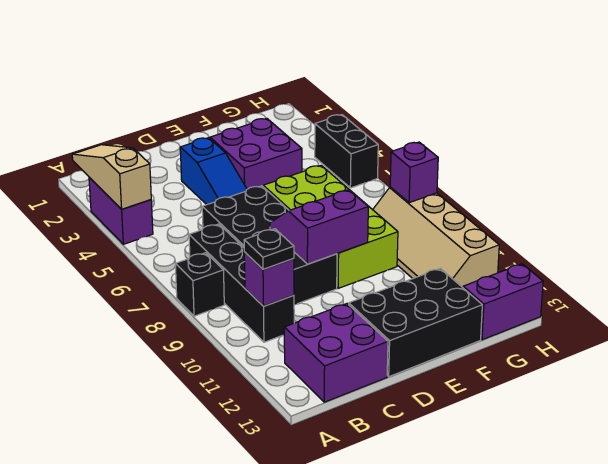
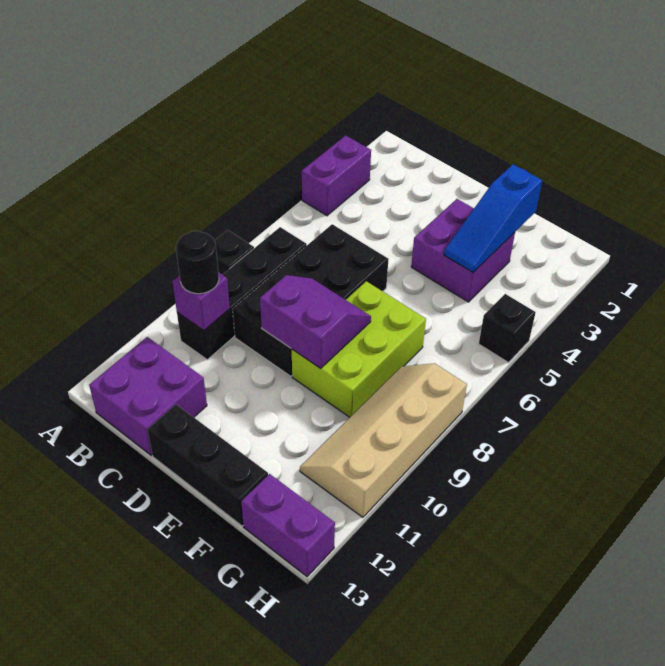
tan 1x3 slope [72,145,151,209] -> none
black 1x1 plate [244,229,294,269] -> black 1x1 round brick [176,231,219,294]
blue 1x3 slope [180,138,247,205] -> blue 1x3 slope moved to [444,164,542,272]
black 2x3 brick [349,268,482,377] -> black 1x3 brick [147,404,268,526]
lime 2x4 brick [263,165,398,288] -> lime 2x3 brick [292,281,426,417]
black 1x2 brick [315,115,378,188] -> black 1x1 brick [479,294,536,363]
purple 1x1 brick [390,142,438,203] -> none

